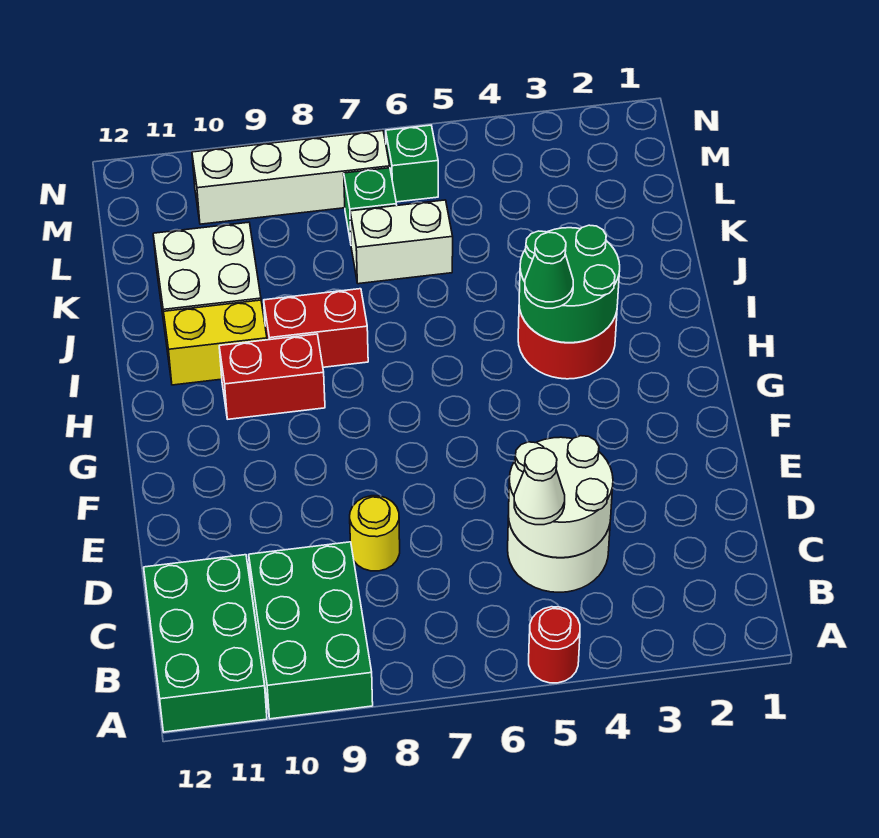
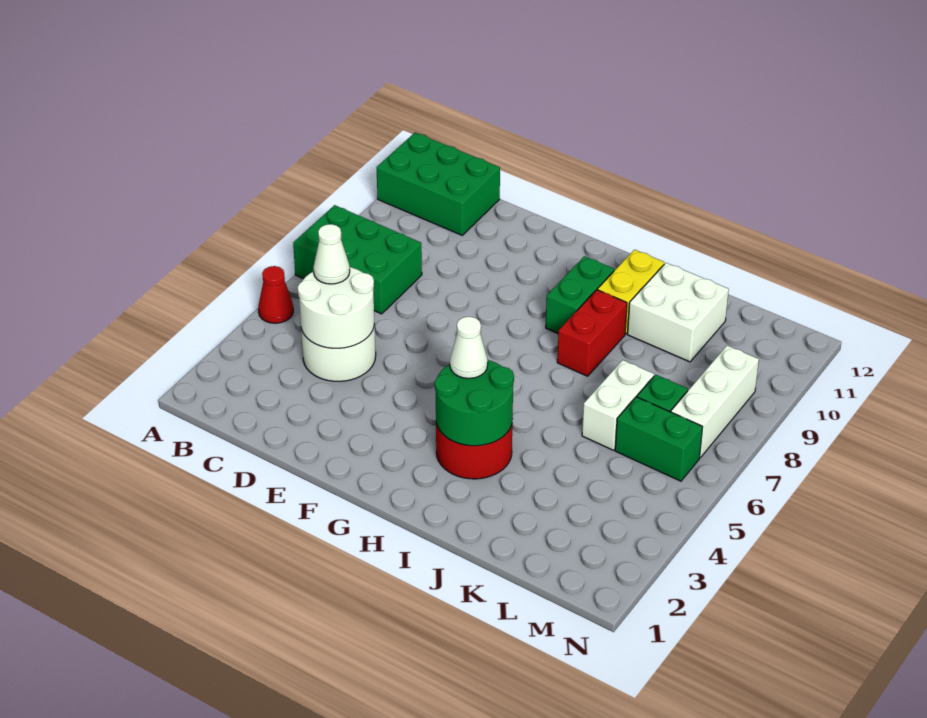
red 1x1 round brick [529,607,580,683] -> red 1x1 cone [258,266,293,323]
green 2x3 brick [249,542,373,719] -> green 2x3 brick moved to [293,205,422,314]
yellow 1x1 round brick [350,496,400,571] -> none
green 1x1 cone [525,232,573,308] -> white 1x1 cone [450,317,488,378]
red 1x2 brick [219,334,325,419] -> green 1x2 brick [546,256,614,333]
green 1x1 brick [386,125,438,202] -> green 1x2 brick [615,397,703,481]
white 1x4 brick [192,131,390,224] -> white 1x3 brick [671,346,759,458]

